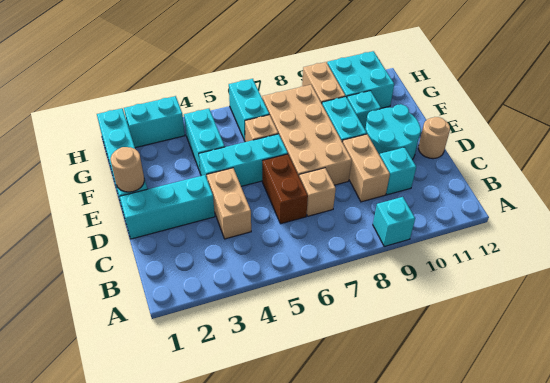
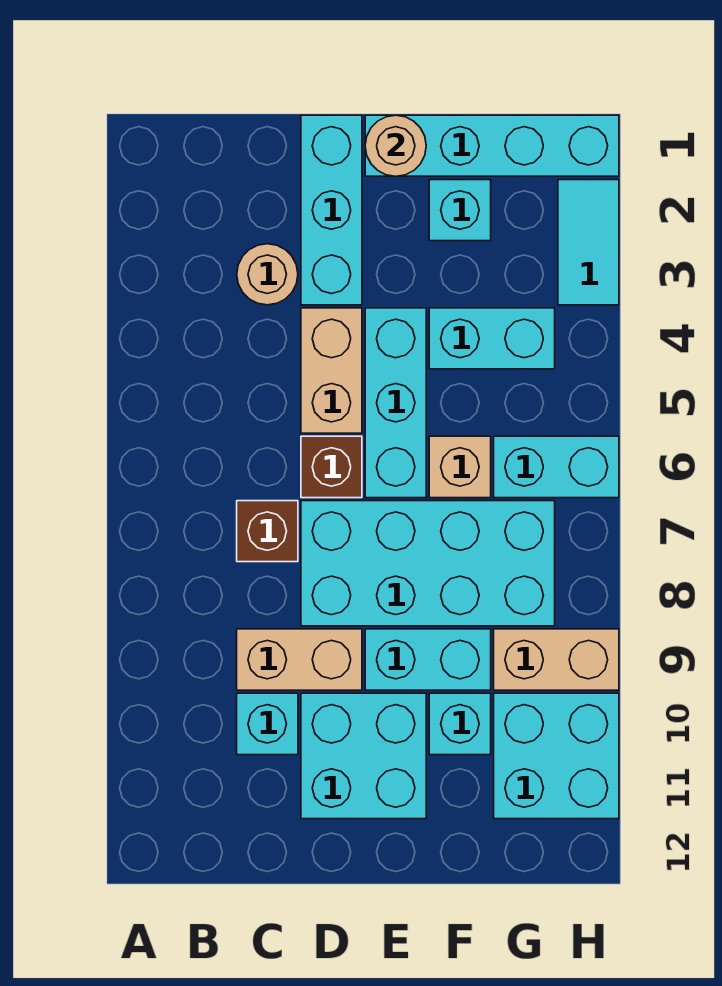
cyan 1x1 brick [373,197,415,246] -> cyan 1x1 brick moved to [429,180,491,241]
tan 1x2 brick [207,168,251,239] -> tan 1x2 brick turned to [301,308,362,433]
brown 1x2 brick [262,154,308,224] -> brown 1x1 brick [301,436,362,498]
tan 1x1 brick [299,168,336,216] -> brown 1x1 brick [237,501,298,562]
tan 2x4 brick [262,85,352,185] -> cyan 2x4 brick [301,501,555,626]
cyan 2x2 round brick [365,104,421,160] -> cyan 2x2 brick [301,693,426,819]
tan 1x1 round brick [419,117,450,159] -> tan 1x1 round brick moved to [237,244,298,305]
cyan 1x2 brick [124,96,185,148] -> cyan 1x2 tile [558,180,619,305]

